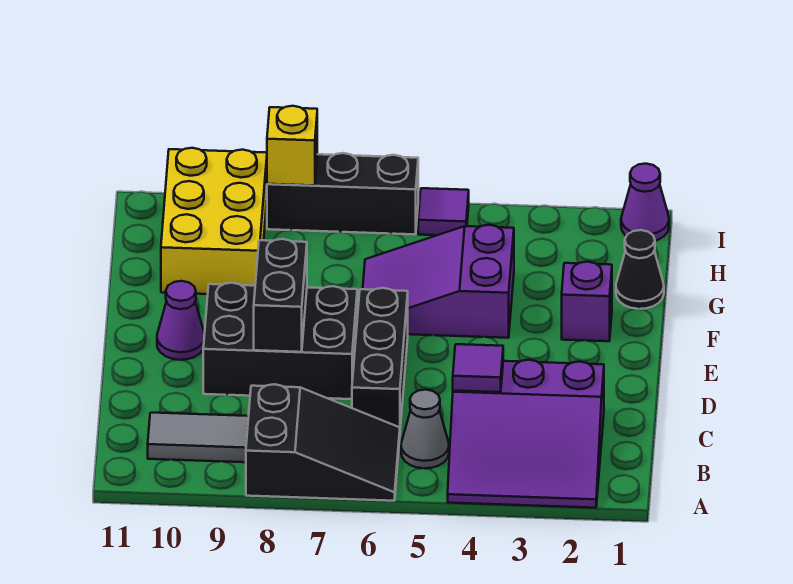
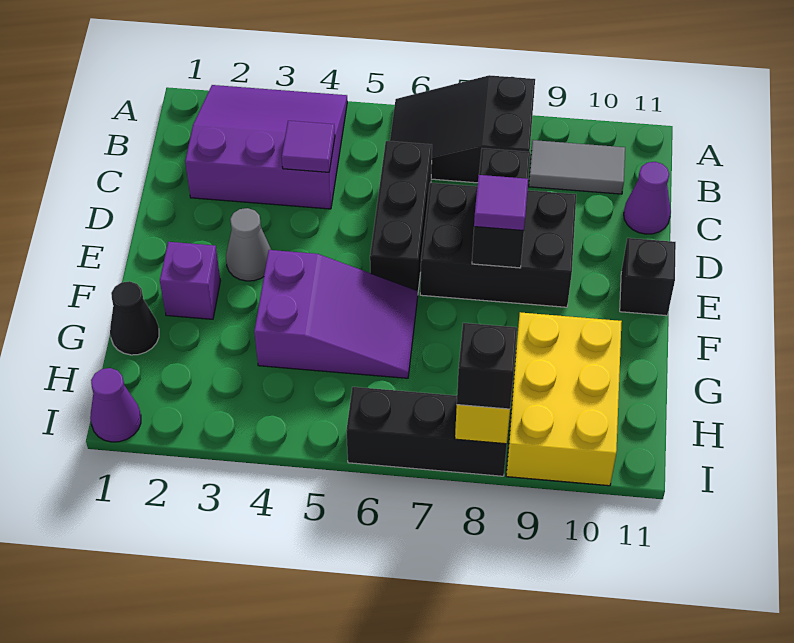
grey 1x1 cone [401,390,449,468] -> grey 1x1 cone moved to [226,208,271,281]
purple 1x1 cone [157,281,204,360] -> purple 1x1 cone moved to [624,162,671,234]
none -> black 1x1 brick [620,238,676,316]
purple 1x1 tile [418,188,469,235] -> purple 1x1 tile moved to [474,175,528,231]
none -> black 1x1 brick [457,323,517,409]

